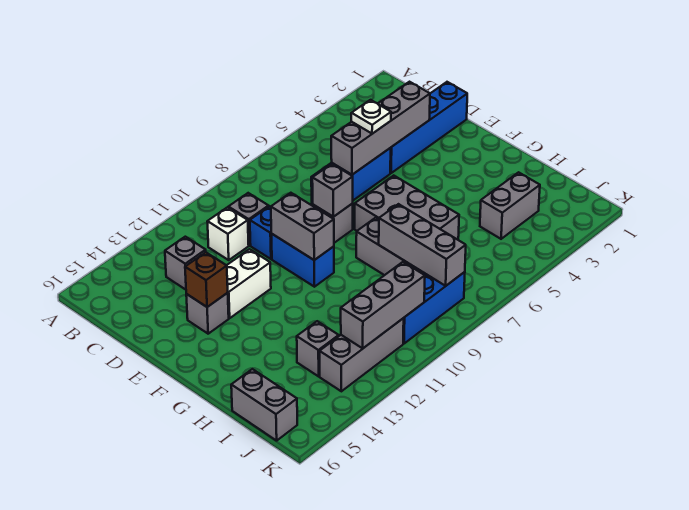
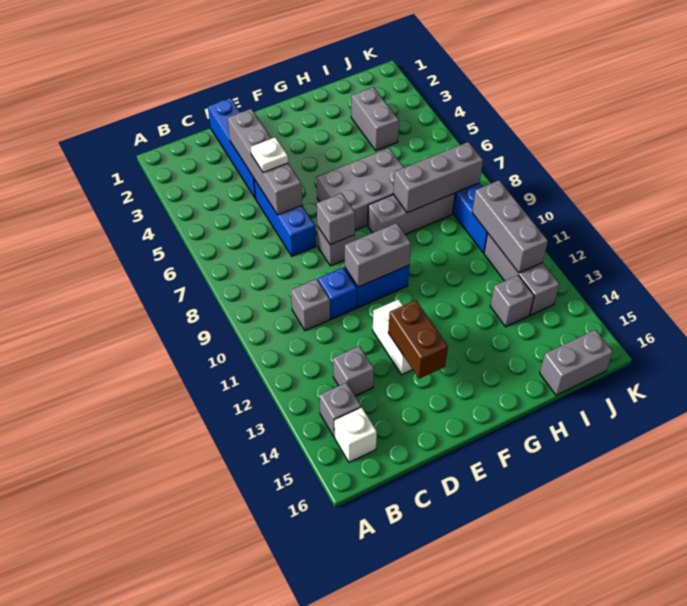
white 1x1 brick [207,207,249,260] -> white 1x1 brick moved to [334,407,377,462]
grey 1x1 brick [186,293,229,334] -> grey 1x1 brick moved to [319,383,361,437]
brown 1x1 brick [185,252,228,307] -> brown 1x2 brick [388,300,448,379]

